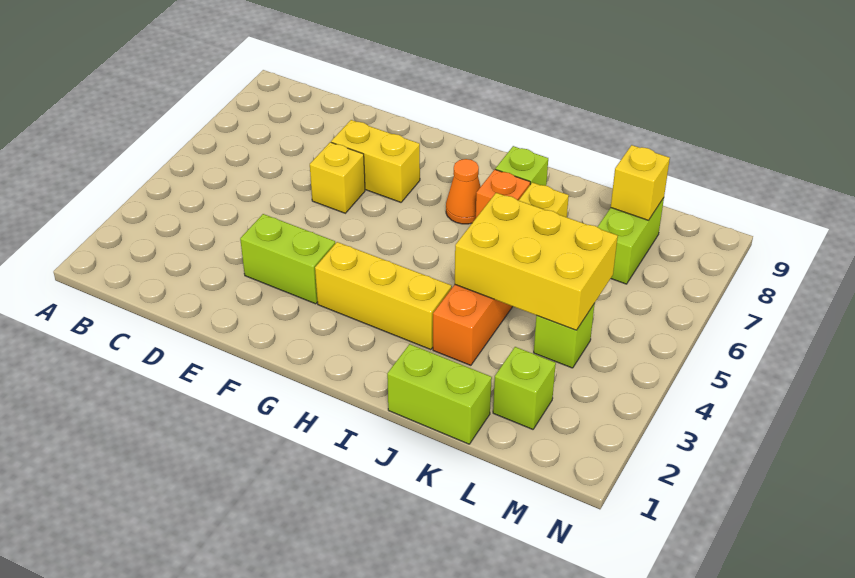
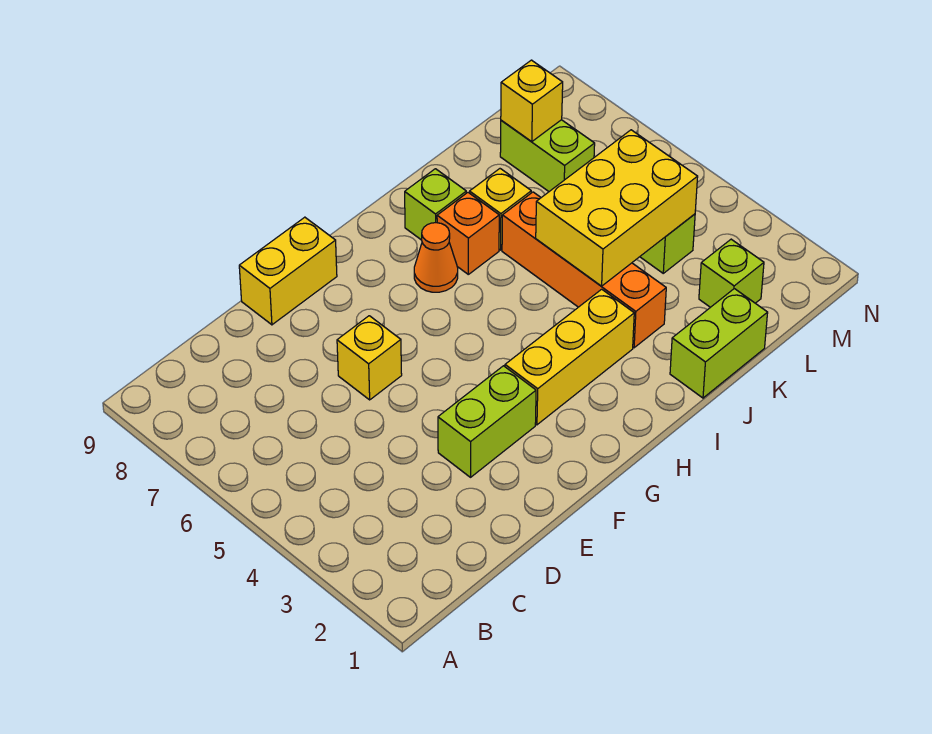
yellow 1x2 brick [331,120,420,202] -> yellow 1x2 brick moved to [239,217,337,325]

